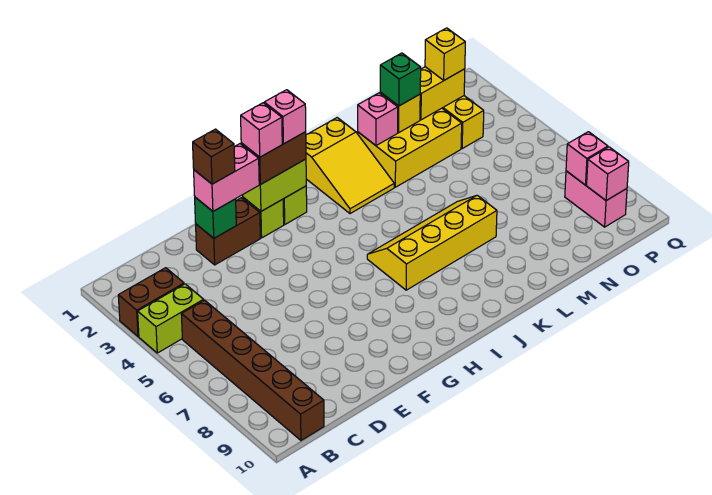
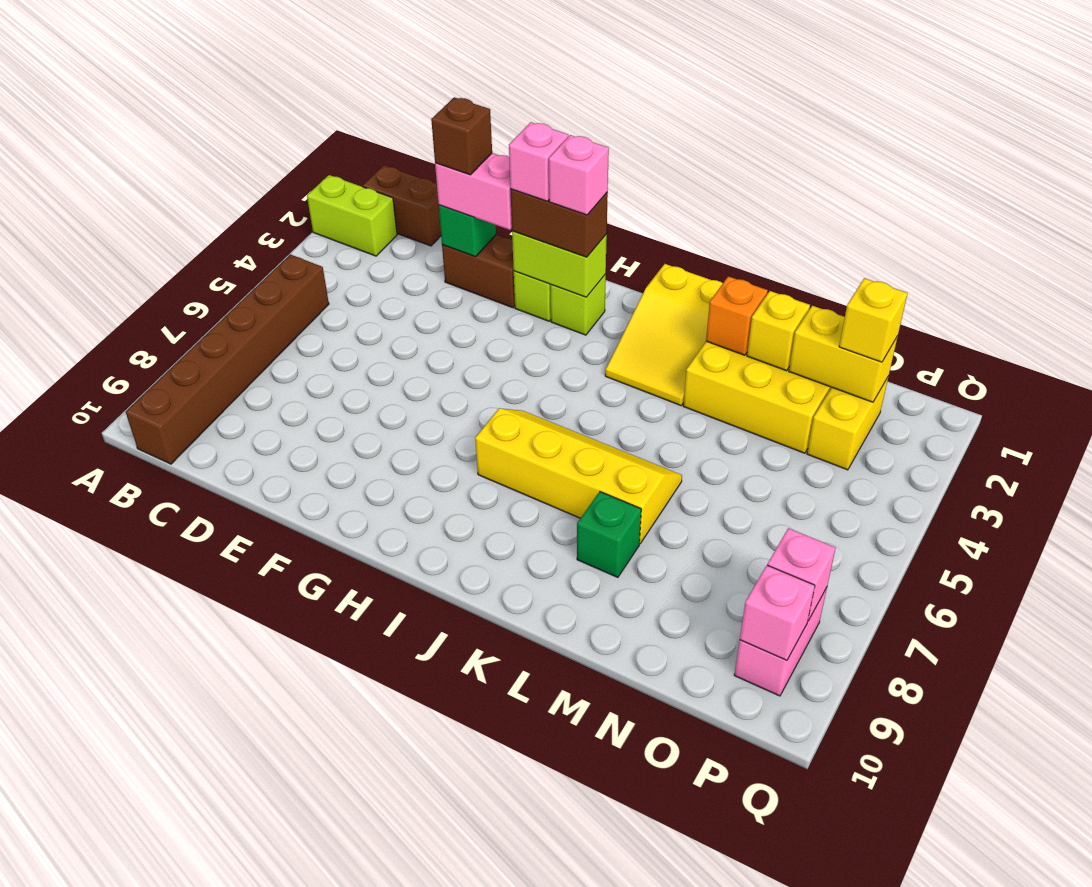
brown 1x2 brick [118,268,184,336] -> brown 1x2 brick moved to [363,165,441,246]
lime 1x2 brick [138,284,204,353] -> lime 1x2 brick moved to [307,175,397,256]
pink 1x1 brick [358,93,398,146] -> orange 1x1 brick [706,276,768,355]
green 1x1 brick [380,53,421,106] -> green 1x1 brick moved to [577,492,641,577]

